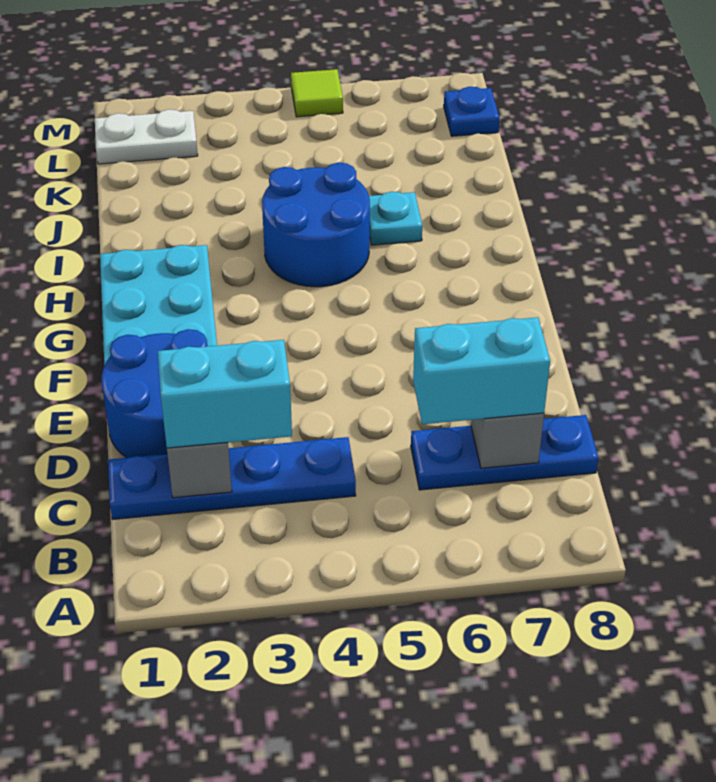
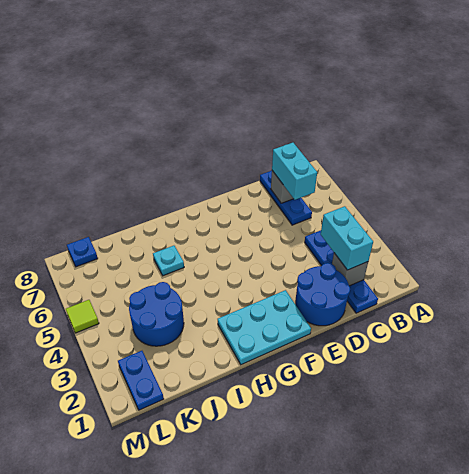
blue 2x2 round brick [262,163,370,287] -> blue 2x2 round brick moved to [129,282,184,346]
white 1x2 plate [95,109,198,164] -> blue 1x2 plate [118,351,164,410]

